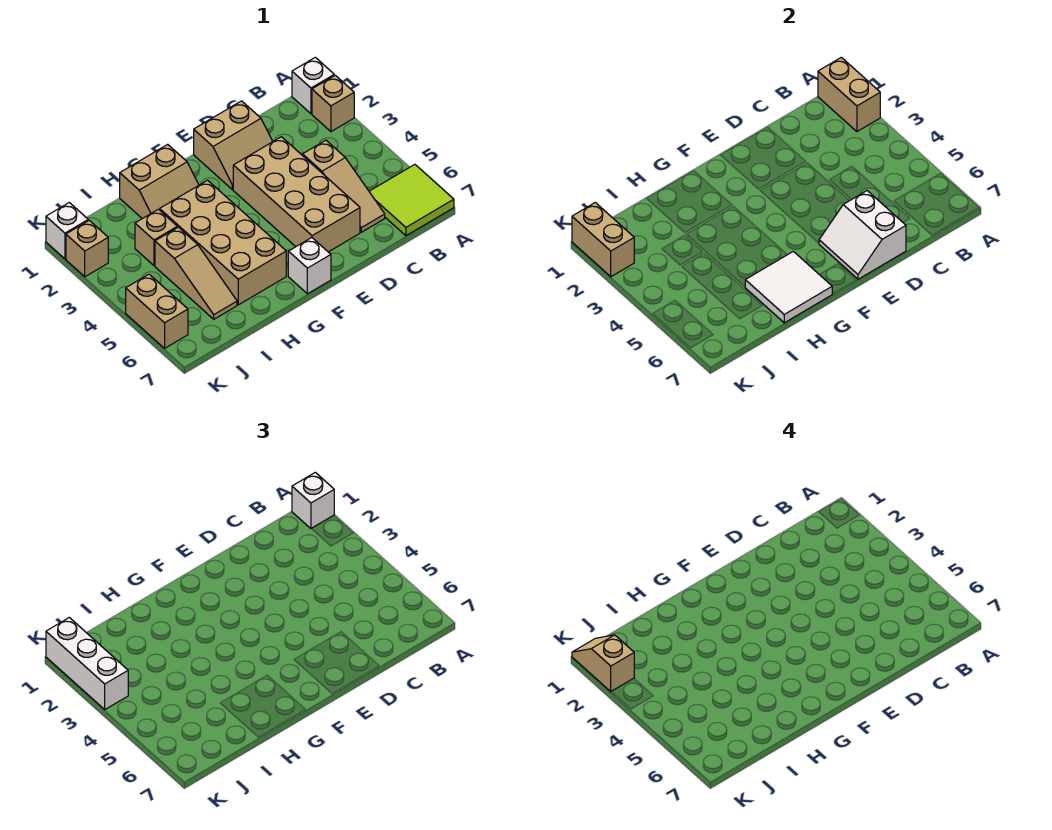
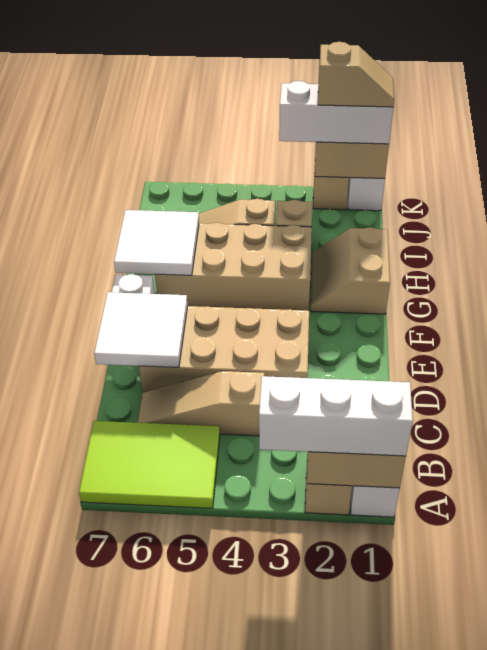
white 1x1 brick [292,472,334,529] -> white 1x3 brick [259,376,413,456]
lime 2x2 tile [369,165,454,236] -> lime 2x3 tile [79,421,220,508]
tan 2x2 slope [194,101,273,190] -> none
white 2x2 slope [819,191,906,279] -> white 2x2 tile [94,292,188,367]
tan 1x2 brick [126,274,188,348] -> none

